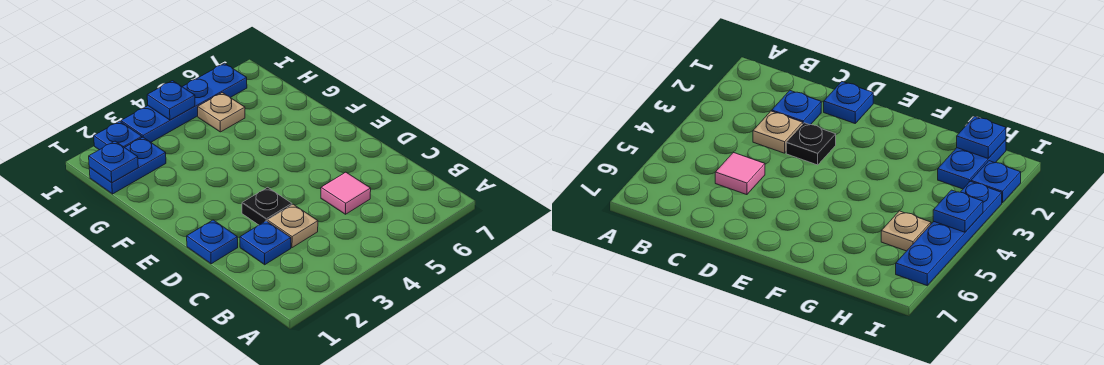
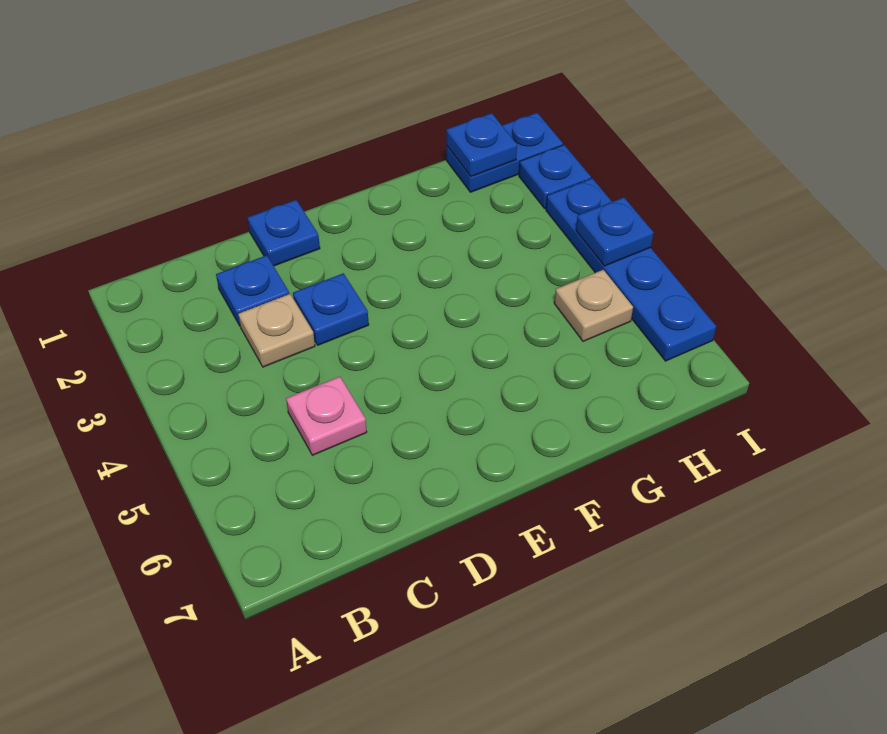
pink 1x1 tile [321,172,371,214] -> pink 1x1 plate [286,377,367,455]
black 1x1 plate [242,187,292,225] -> blue 1x1 plate [293,273,369,345]
blue 1x2 plate [89,137,166,194] -> blue 1x2 plate turned to [446,113,563,192]

